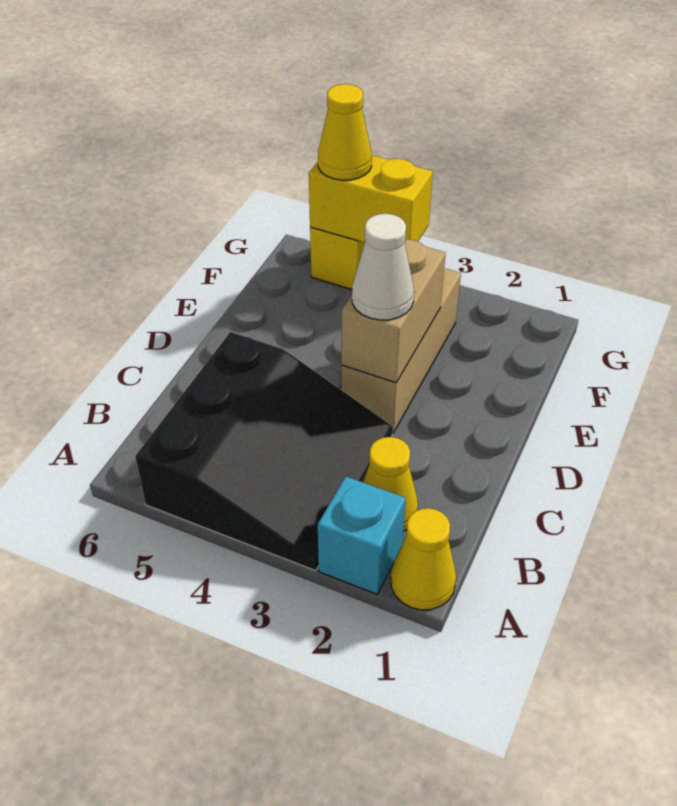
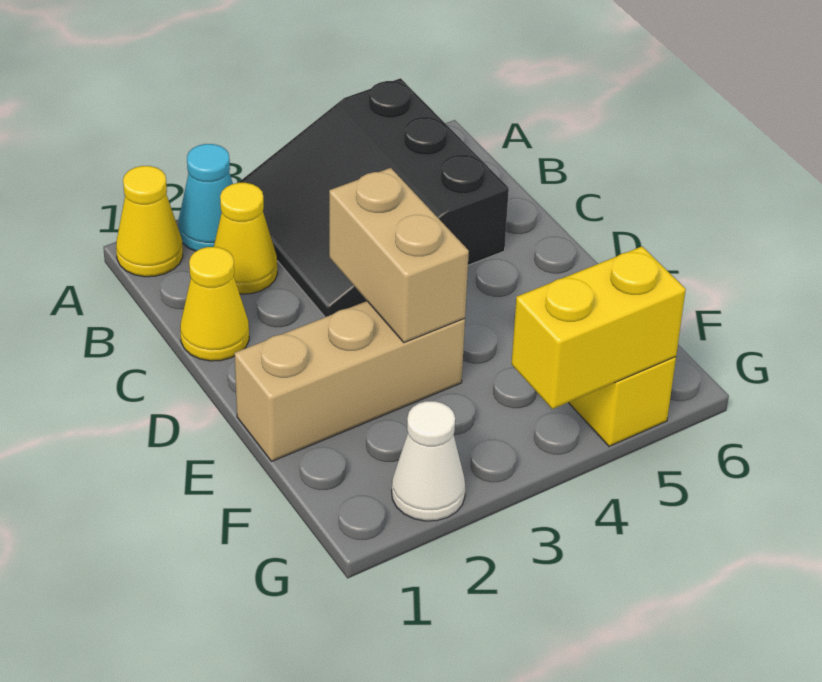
cyan 1x1 brick [318,476,406,594] -> cyan 1x1 cone [179,144,233,251]
tan 1x3 brick [341,268,461,433] -> tan 1x3 brick turned to [234,301,465,461]
white 1x1 cone [352,214,414,320] -> white 1x1 cone moved to [392,401,465,521]
yellow 1x1 cone [318,84,372,180] -> yellow 1x1 cone moved to [180,247,249,361]

